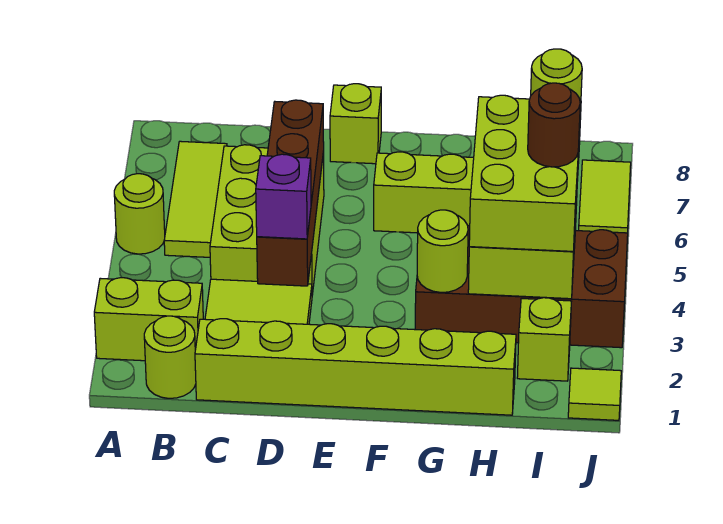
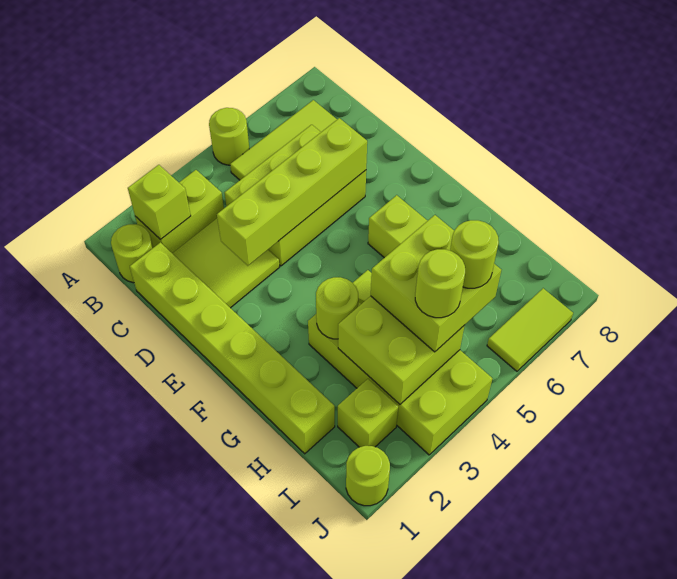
lime 1x2 brick [94,278,203,361] -> lime 1x2 brick turned to [135,170,224,253]
brown 1x4 brick [257,100,324,286] -> lime 1x4 brick [217,118,367,266]
purple 1x1 brick [256,154,311,239] -> none
lime 1x1 brick [330,84,381,164] -> lime 1x1 brick moved to [128,165,191,240]
brown 2x4 brick [415,226,628,348] -> lime 2x4 brick [308,270,492,455]
lime 2x3 brick [469,95,581,251] -> lime 2x2 brick [371,215,501,352]
brown 1x1 round brick [528,83,580,167] -> lime 1x1 round brick [415,249,465,318]
lime 1x1 tile [568,368,621,420] -> lime 1x1 round brick [346,446,390,506]

